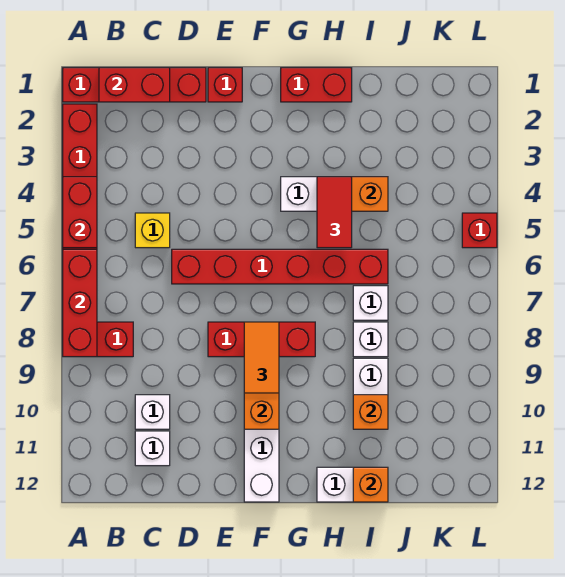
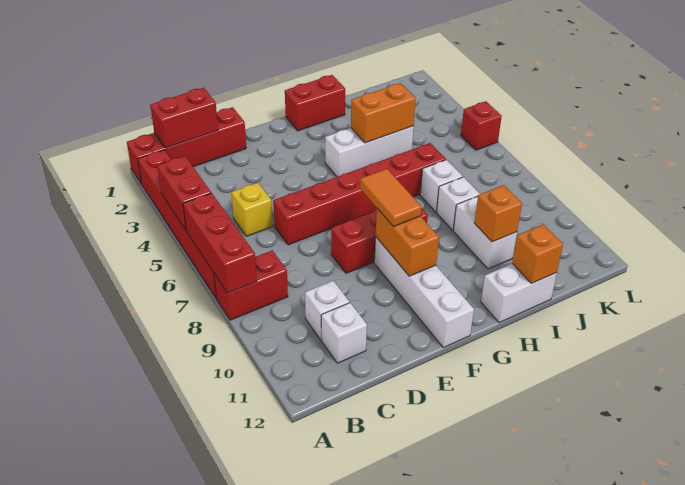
red 1x1 brick [208,68,242,102] -> none
red 1x2 tile [317,177,352,248] -> none

